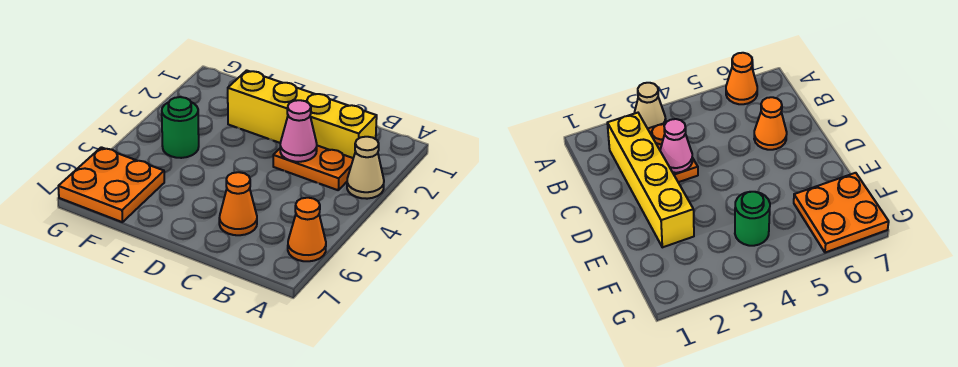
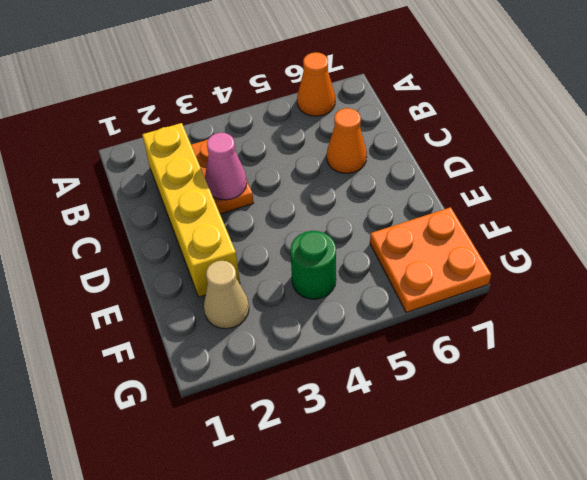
tan 1x1 cone [347,137,384,199] -> tan 1x1 cone moved to [204,261,249,329]

